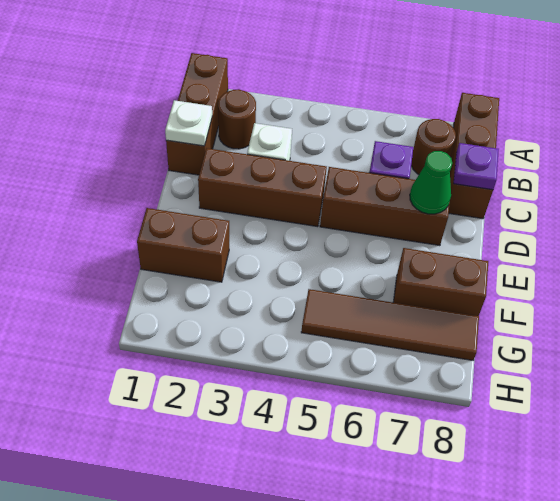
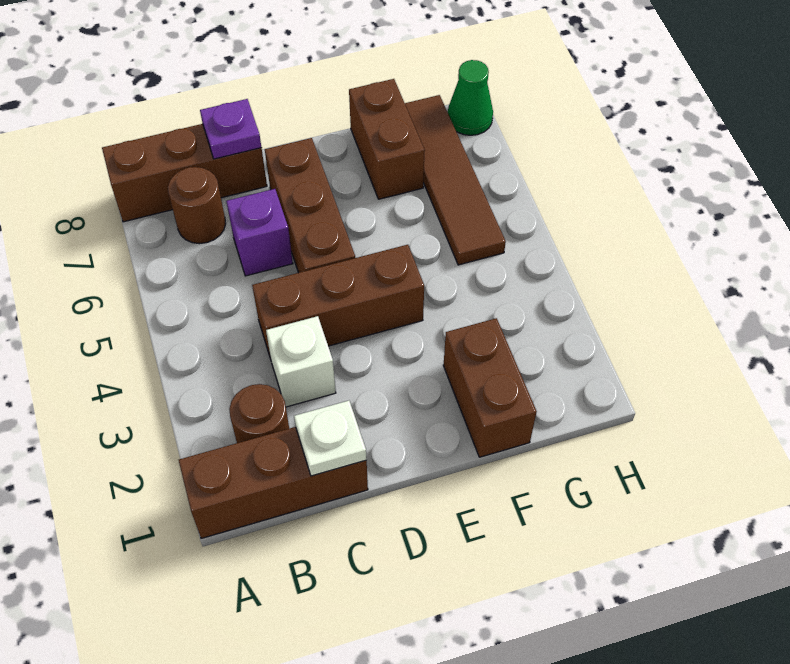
brown 1x3 brick [198,148,327,227] -> brown 1x3 brick turned to [252,245,424,359]
green 1x1 cone [410,151,452,214] -> green 1x1 cone moved to [448,60,493,135]

